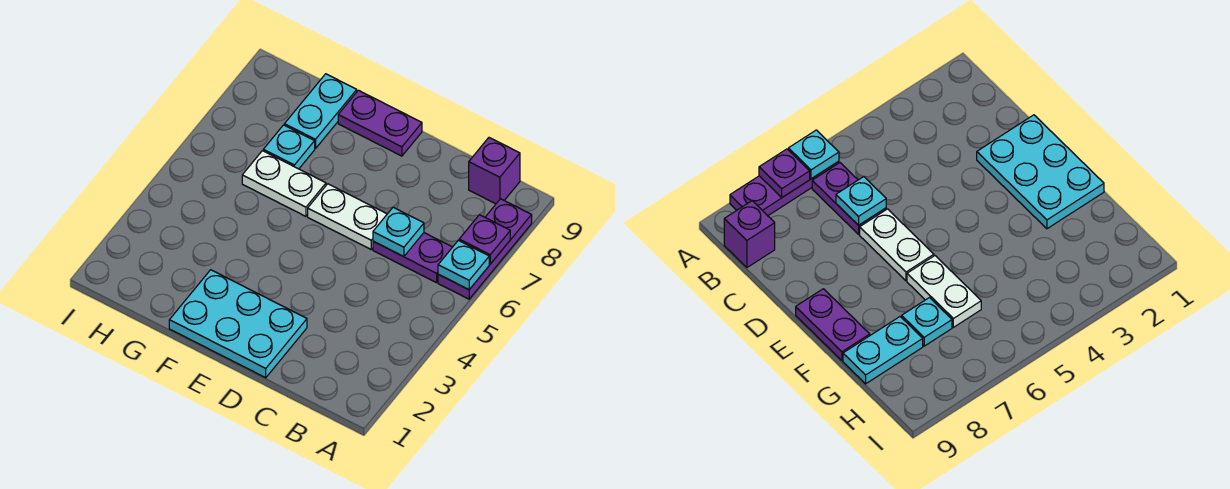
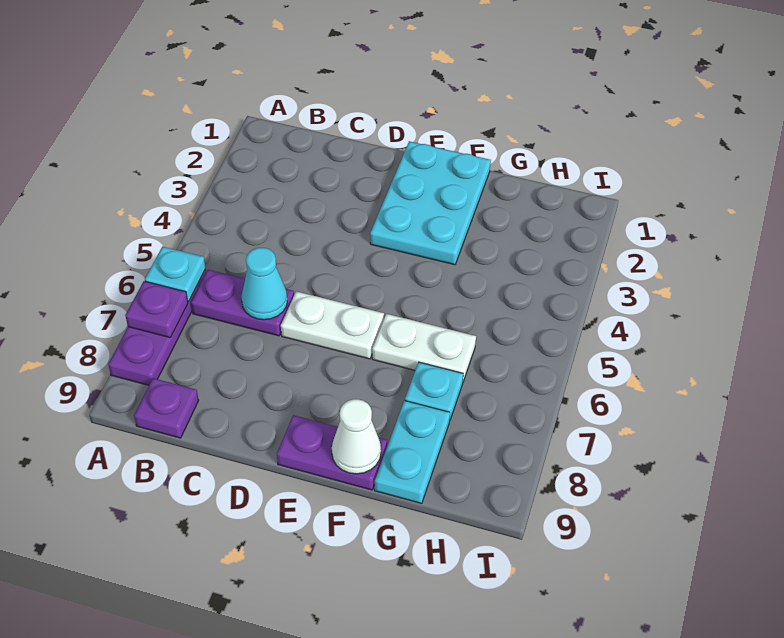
purple 1x1 brick [469,138,520,204] -> purple 1x1 plate [134,378,199,438]
cyan 1x1 plate [373,207,424,257] -> cyan 1x1 cone [242,248,287,320]
cyan 2x3 plate [169,270,307,378] -> cyan 2x3 plate turned to [370,141,491,265]
none -> white 1x1 cone [332,399,381,474]

